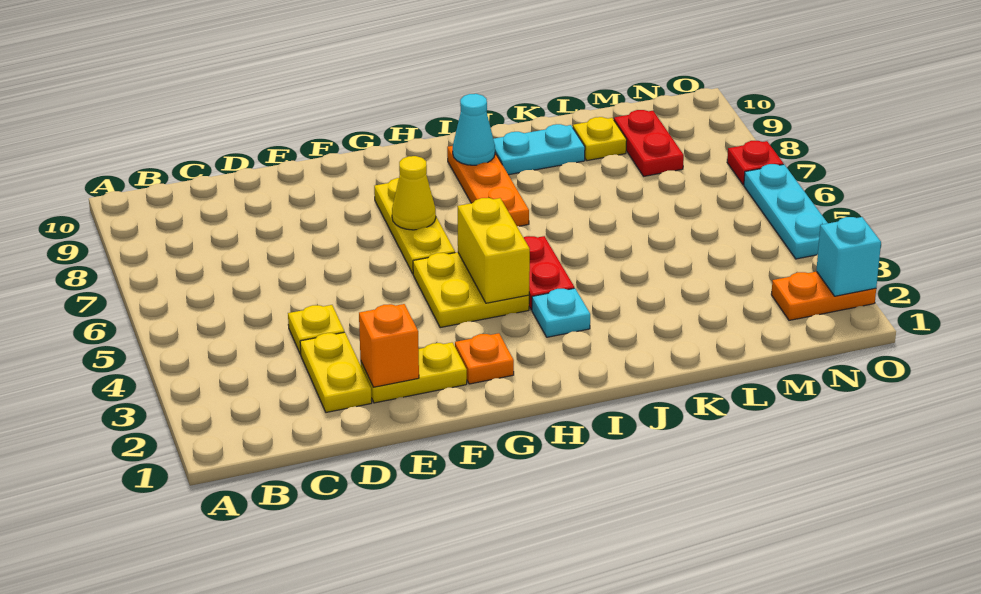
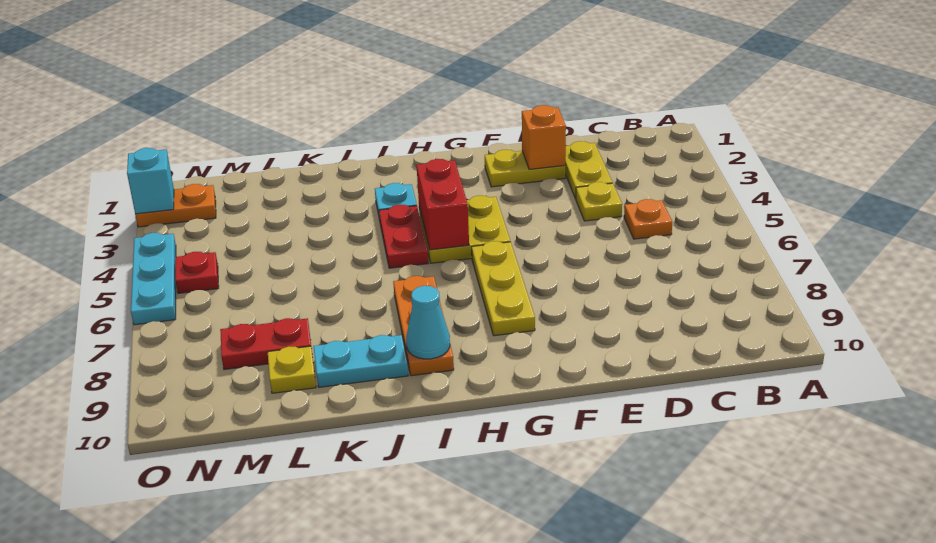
orange 1x1 plate [455,333,514,384] -> orange 1x1 plate moved to [624,199,672,239]
yellow 1x1 cone [392,156,436,230] -> none
yellow 1x2 brick [457,198,530,303] -> red 1x2 brick [417,159,469,250]
red 1x2 plate [614,110,684,176] -> red 1x2 plate turned to [220,318,311,370]
red 1x1 plate [727,141,783,185] -> red 1x1 plate moved to [175,252,219,293]

